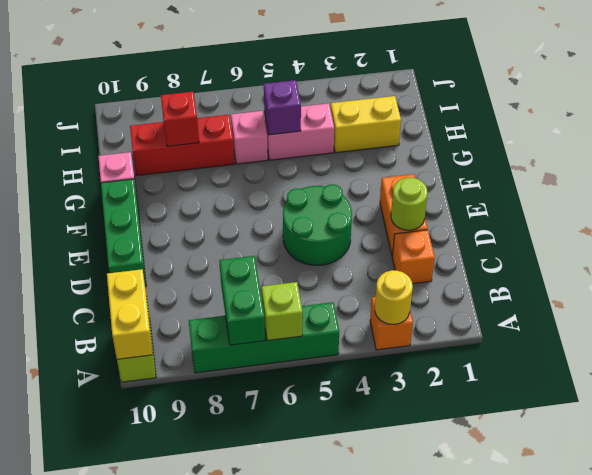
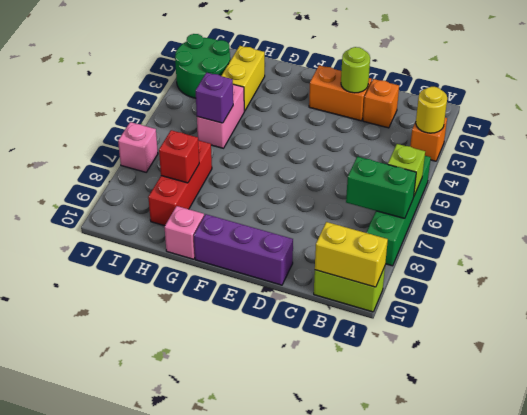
green 2x2 round brick [283,184,352,265] -> green 2x2 round brick moved to [175,34,230,98]
green 1x3 brick [101,179,146,287] -> purple 1x3 brick [194,214,293,285]
pink 1x1 brick [231,111,268,164] -> pink 1x1 brick moved to [118,122,158,172]

